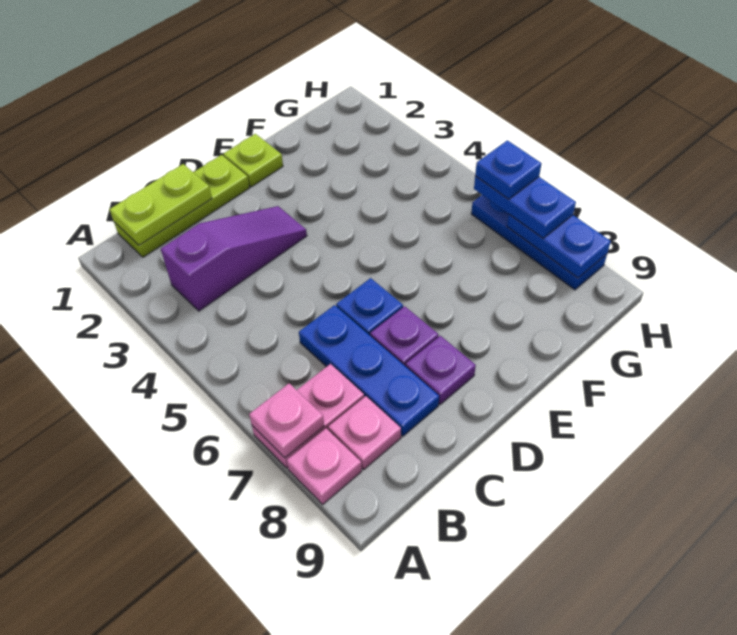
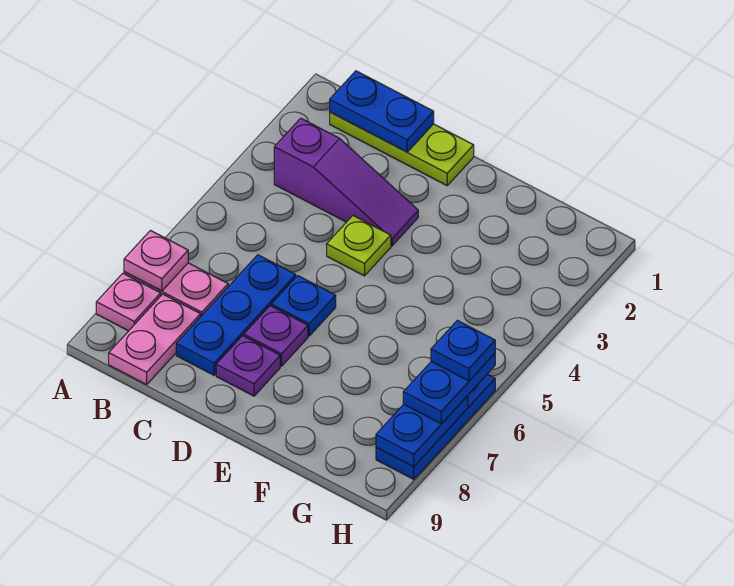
lime 1x2 plate [110,164,212,245] -> blue 1x2 plate [330,71,434,152]
pink 1x1 plate [328,396,401,469] -> pink 1x2 plate [109,294,201,385]
lime 1x1 plate [223,134,283,187] -> lime 1x1 plate moved to [327,216,391,276]

